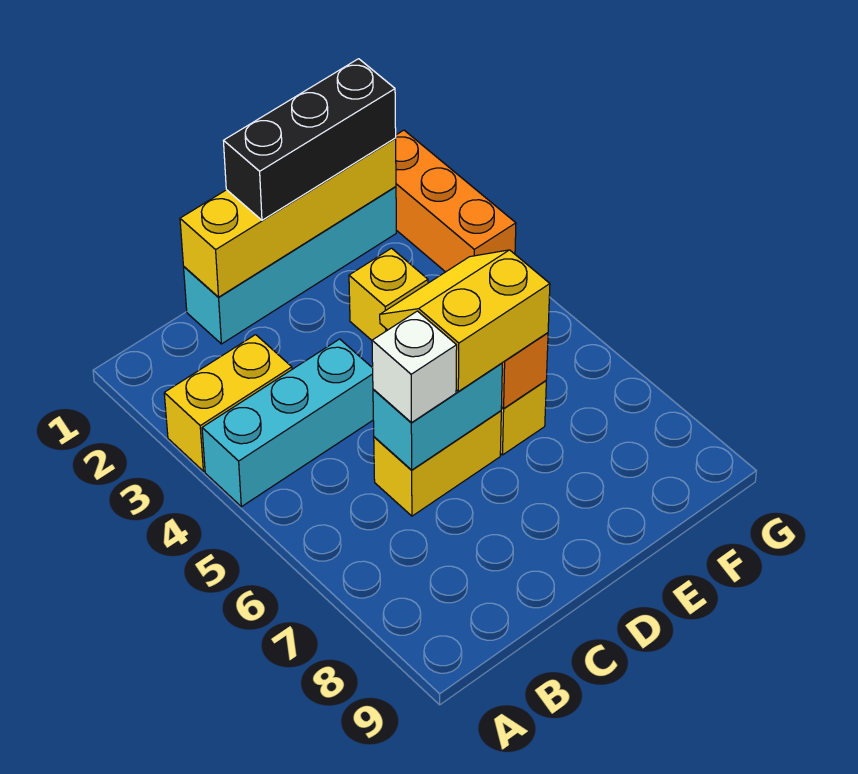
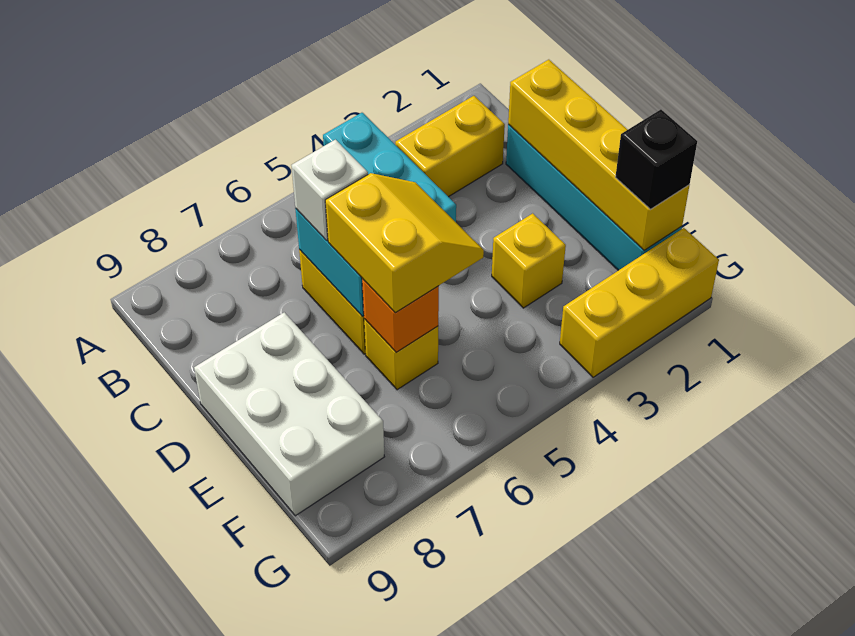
yellow 1x2 brick [164,335,292,471] -> yellow 1x2 brick turned to [395,96,505,197]
black 1x3 brick [224,59,396,220] -> black 1x1 brick [615,110,697,210]
none -> white 2x3 brick [194,312,384,516]
orange 1x3 brick [395,130,516,272] -> yellow 1x3 brick [560,228,719,377]

